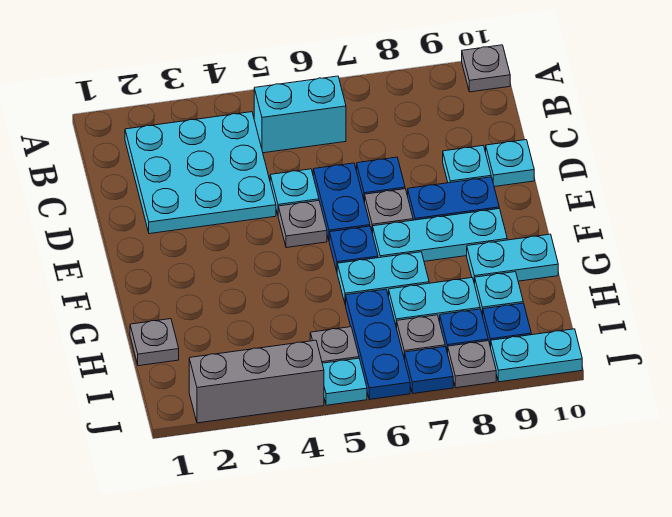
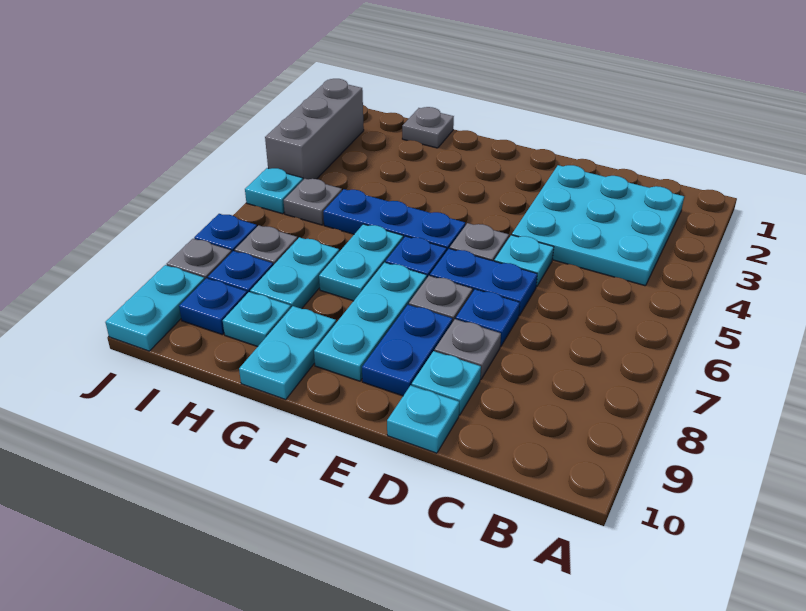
grey 1x1 plate [462,45,510,92] -> grey 1x1 plate moved to [434,319,501,380]
cyan 1x2 brick [254,76,346,153] -> none
blue 1x3 plate [346,289,410,399] -> blue 1x3 plate moved to [323,189,465,250]

